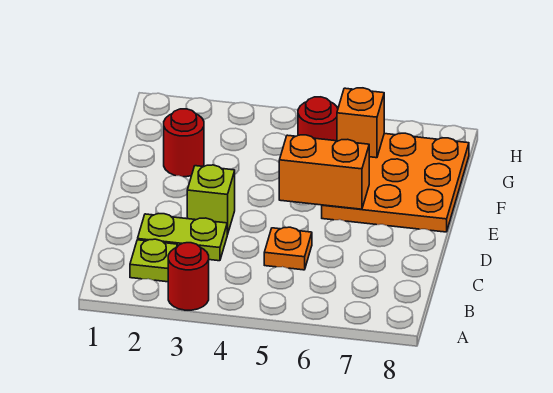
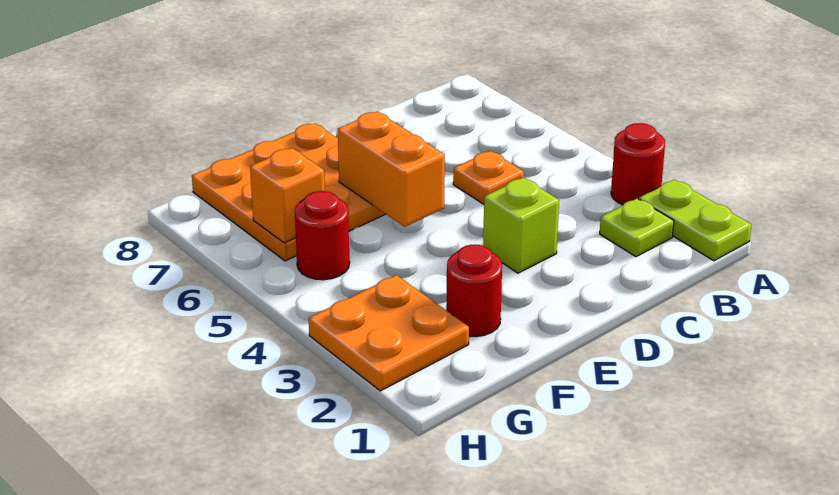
lime 1x2 plate [138,214,227,261] -> lime 1x2 plate moved to [639,180,751,261]
none -> orange 2x2 plate [309,275,469,391]

